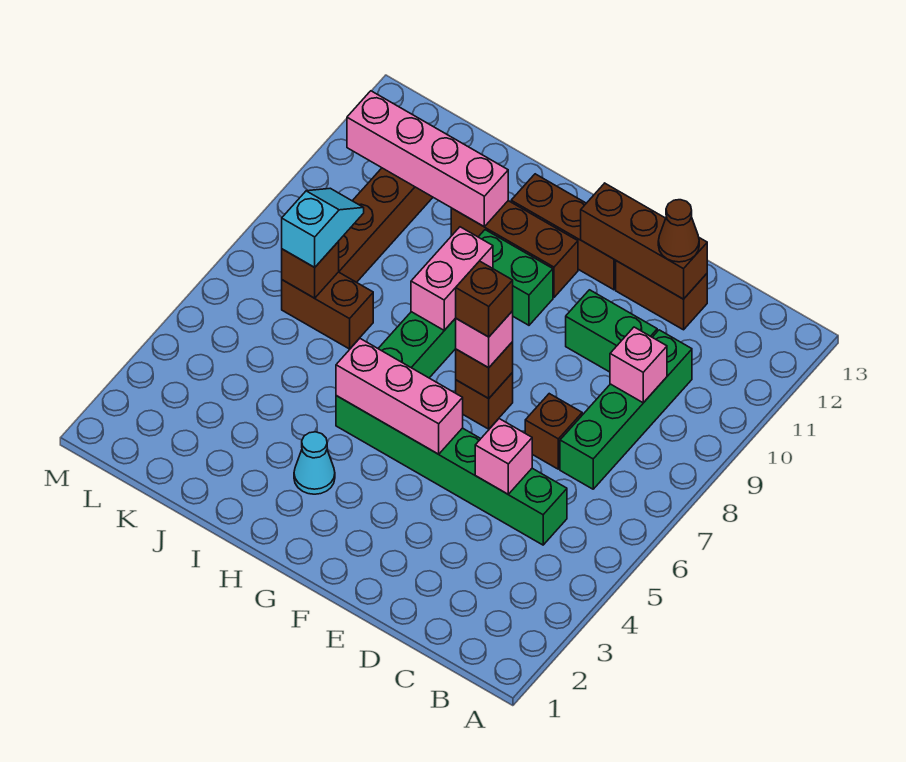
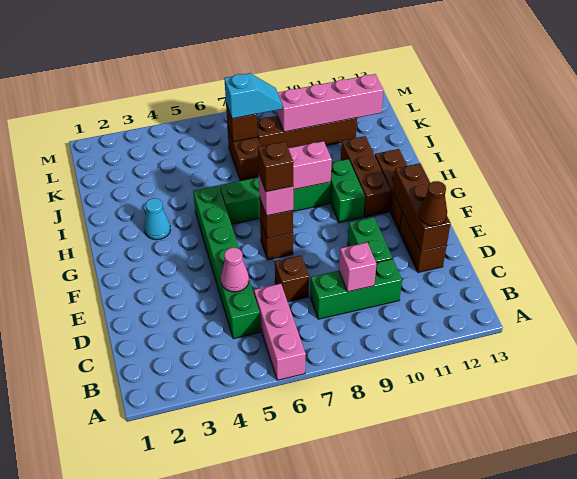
green 1x4 brick [560,330,692,489] -> green 1x3 brick [310,259,402,319]
pink 1x1 brick [475,419,532,494] -> pink 1x1 cone [221,248,249,292]
pink 1x3 brick [336,339,463,454] -> pink 1x3 brick moved to [254,284,306,380]
pink 1x4 brick [347,91,508,227] -> pink 1x4 brick turned to [277,74,384,132]

